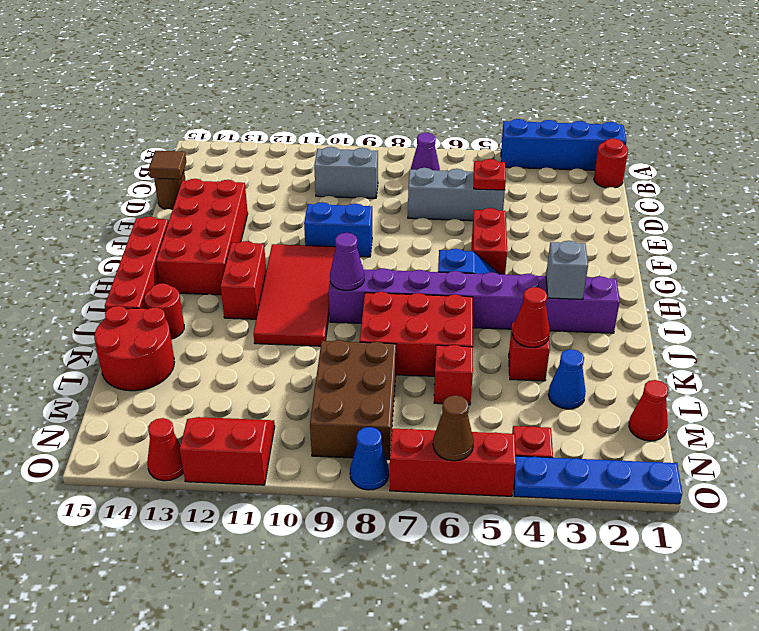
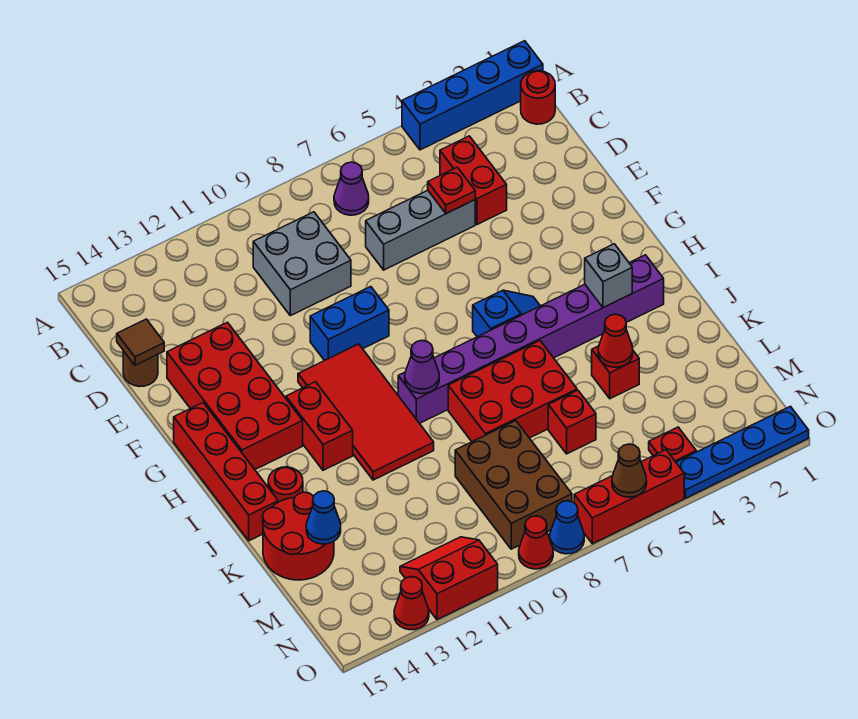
grey 1x2 brick [314,147,378,198] -> grey 2x2 brick [253,212,351,316]
red 1x2 brick [472,208,507,275] -> red 1x2 brick moved to [440,136,507,225]
blue 1x1 cone [548,349,586,409] -> blue 1x1 cone moved to [306,491,341,544]
red 1x1 cone [629,380,668,441] -> red 1x1 cone moved to [519,516,553,569]

